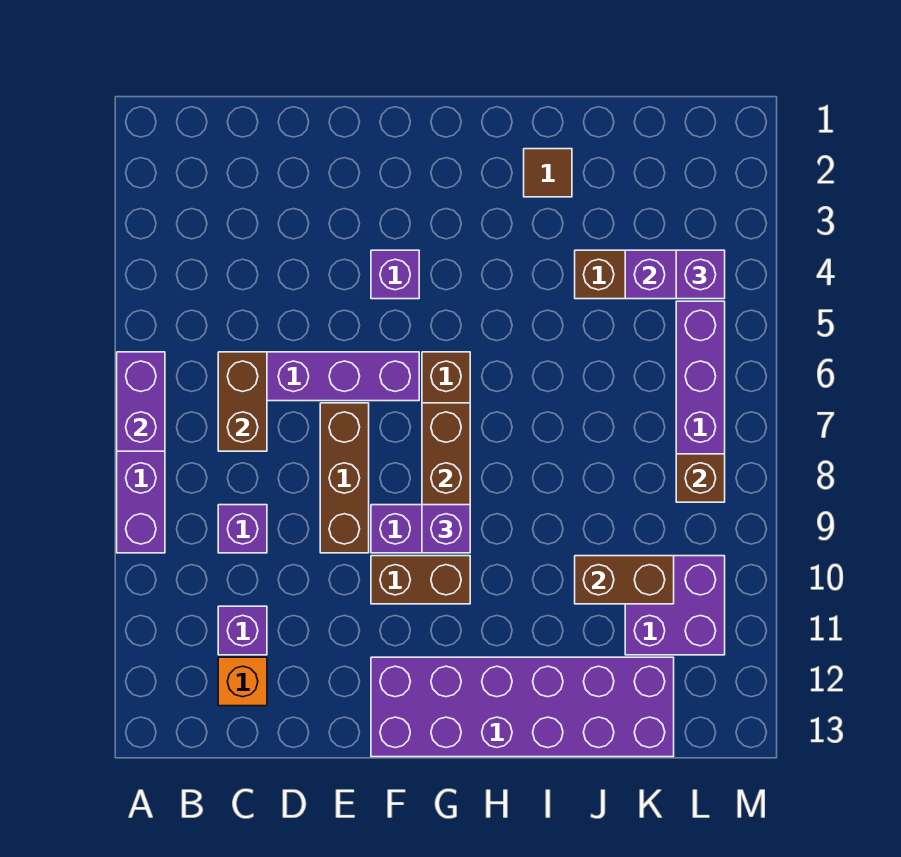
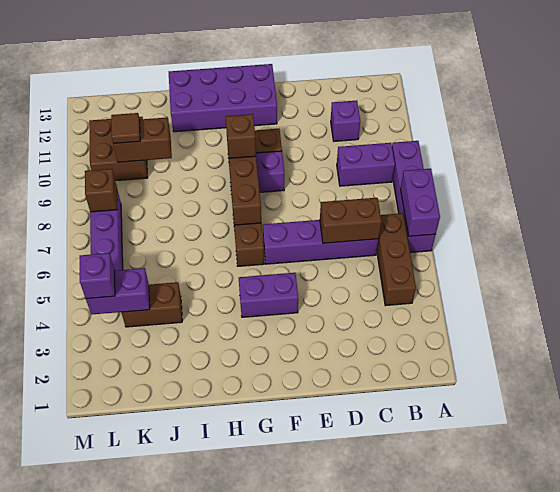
brown 1x2 brick [218,352,267,451] -> brown 1x2 brick turned to [320,198,381,243]
purple 1x1 brick [218,505,267,553] -> purple 1x2 brick [337,143,395,186]
orange 1x1 brick [218,657,267,706] -> none
brown 1x3 brick [320,403,369,553] -> brown 1x3 brick moved to [377,213,416,306]
purple 1x1 brick [371,250,419,299] -> purple 1x2 brick [239,273,298,317]
purple 2x6 brick [371,657,674,757] -> purple 2x4 brick [169,64,277,132]
purple 1x1 brick [422,505,470,553] -> brown 1x1 brick [226,114,256,158]
brown 1x1 tile [524,149,572,197] -> brown 1x1 tile moved to [111,113,140,144]
purple 2x2 brick [625,556,725,655] -> brown 2x2 brick [89,117,148,181]

